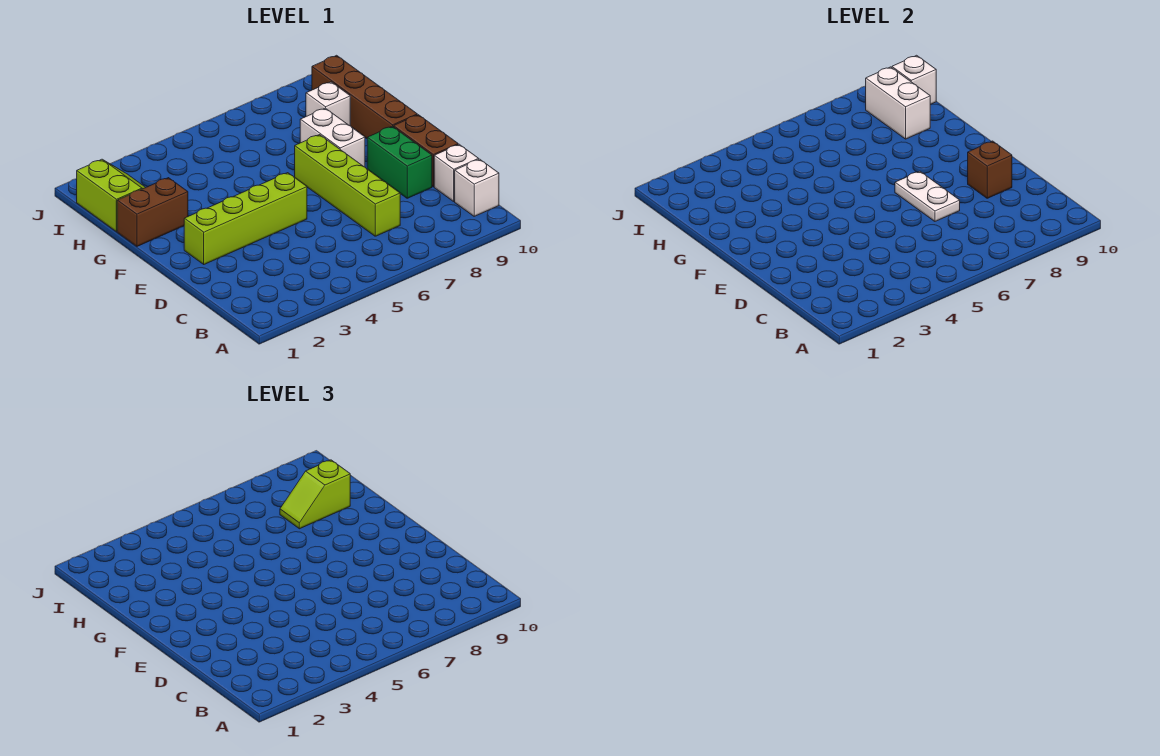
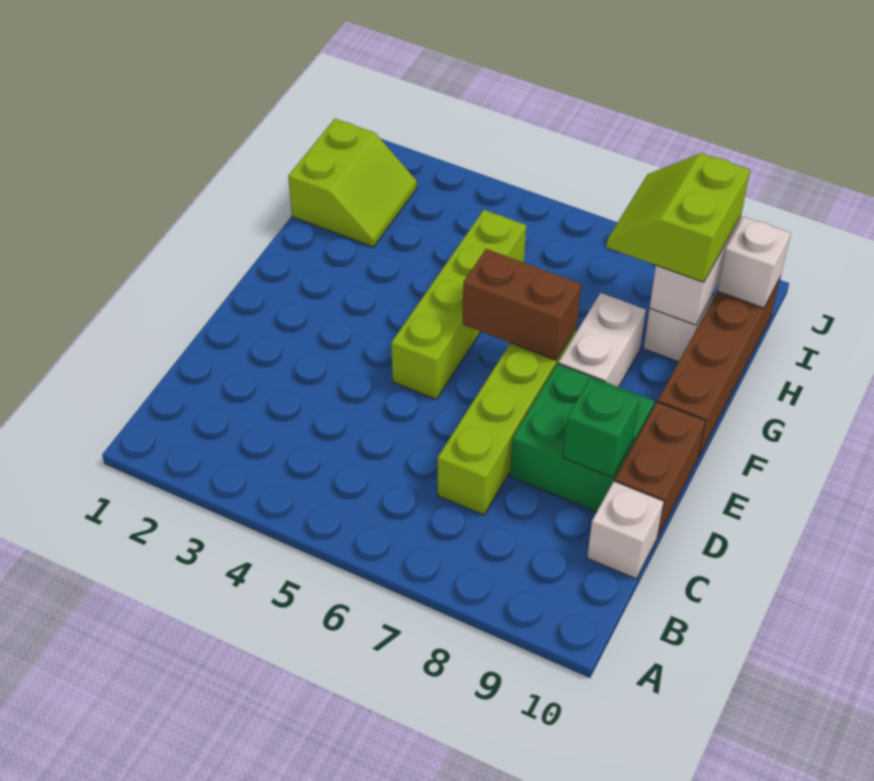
white 1x1 brick [455,159,499,216] -> none
white 1x2 plate [895,171,960,221] -> none
green 1x2 brick [367,126,432,198] -> green 2x2 brick [510,364,654,512]
brown 1x1 brick [968,141,1012,198] -> green 1x1 brick [563,379,640,477]
lime 1x4 brick [184,173,307,264] -> lime 1x4 brick turned to [391,210,526,399]
brown 1x2 brick [117,178,188,246] -> brown 1x2 brick moved to [463,249,581,360]
lime 1x2 slope [280,460,350,529] -> lime 2x2 slope [606,153,750,282]

